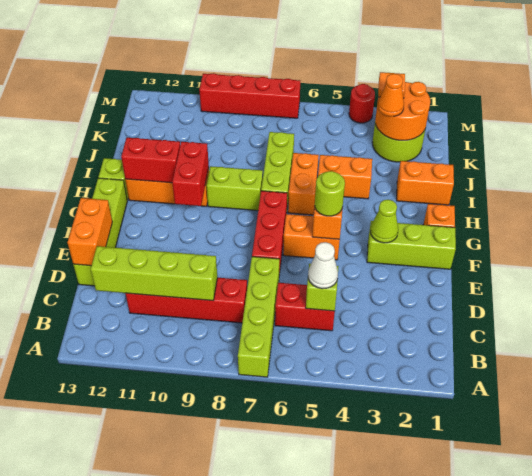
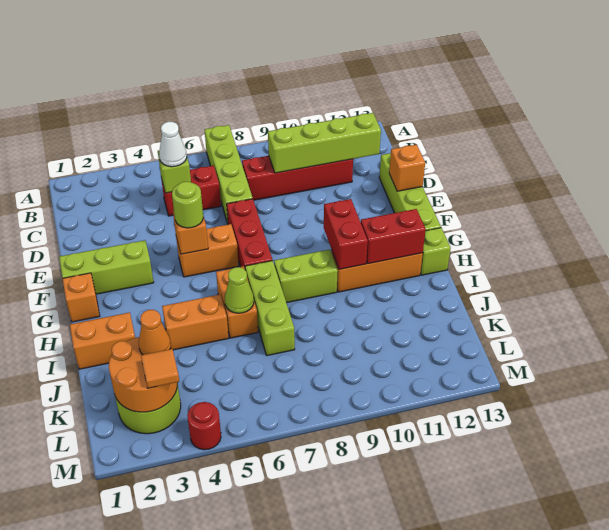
orange 1x2 brick [67,198,112,266] -> orange 1x1 brick [389,145,425,191]
lime 1x1 cone [370,200,398,243] -> lime 1x1 cone moved to [225,267,254,313]
red 1x4 brick [199,73,300,118] -> none

